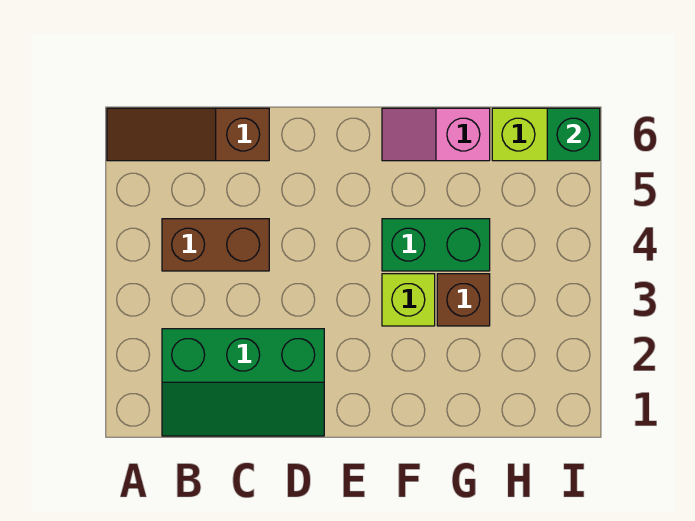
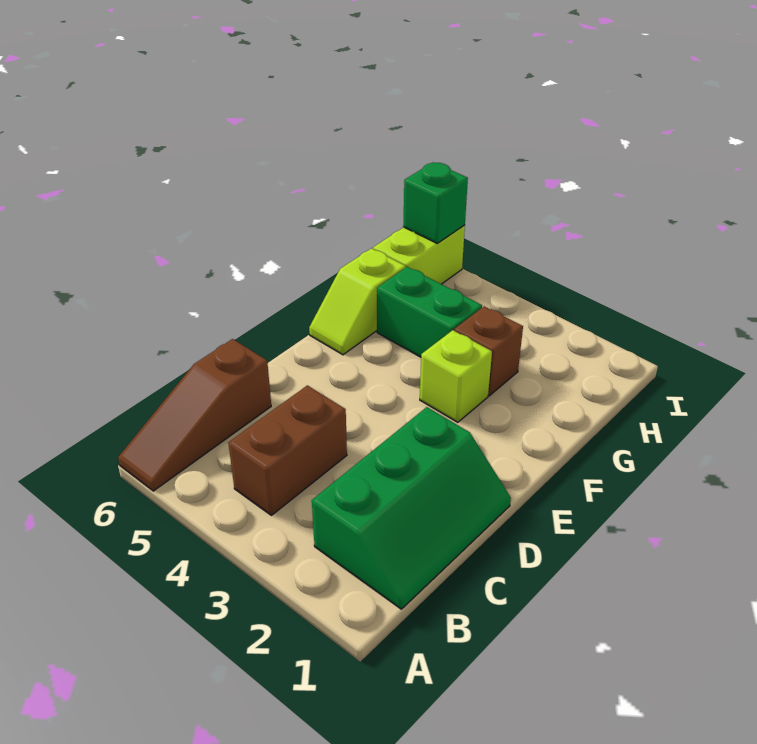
green 1x2 brick [382,219,490,271] -> green 1x2 brick turned to [377,267,482,357]
pink 1x2 slope [382,108,490,161] -> lime 1x2 slope [309,248,406,355]

